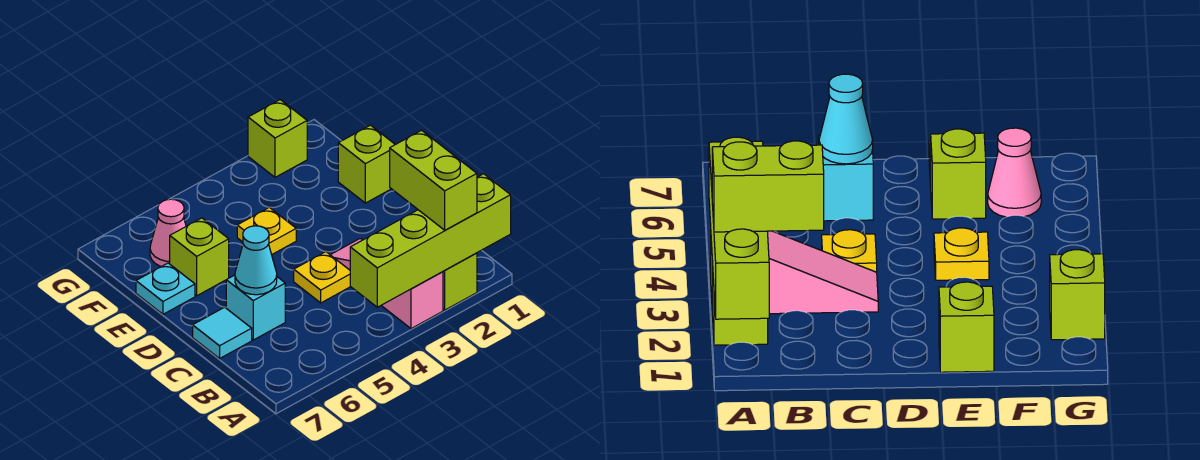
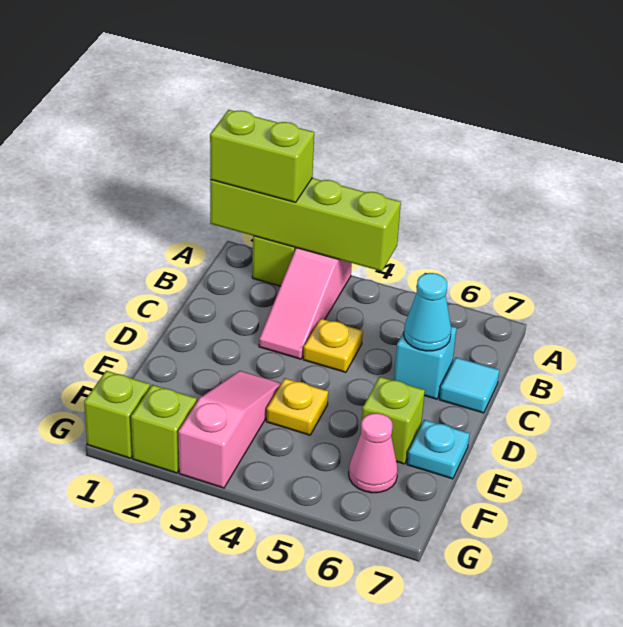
lime 1x2 brick [390,130,477,230] -> lime 1x2 brick turned to [210,110,314,202]
lime 1x1 brick [338,125,395,203] -> lime 1x1 brick moved to [84,371,150,458]
none -> pink 1x3 slope [178,371,281,488]

